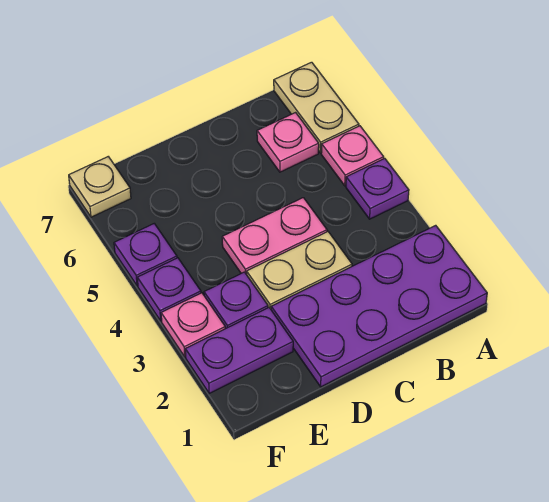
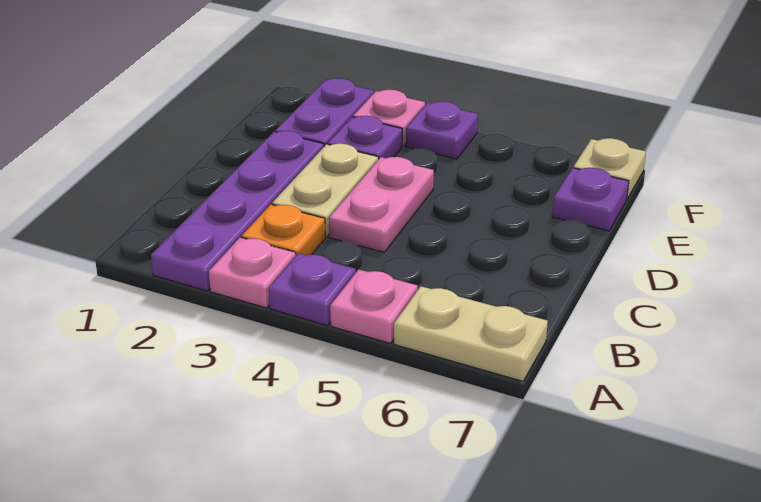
purple 2x4 plate [271,225,487,387] -> purple 1x4 plate [151,131,324,291]
none -> orange 1x1 plate [241,204,325,255]
pink 1x1 plate [257,113,319,172] -> pink 1x1 plate moved to [209,238,296,308]
purple 1x1 plate [114,224,177,286] -> purple 1x1 plate moved to [552,168,629,231]

